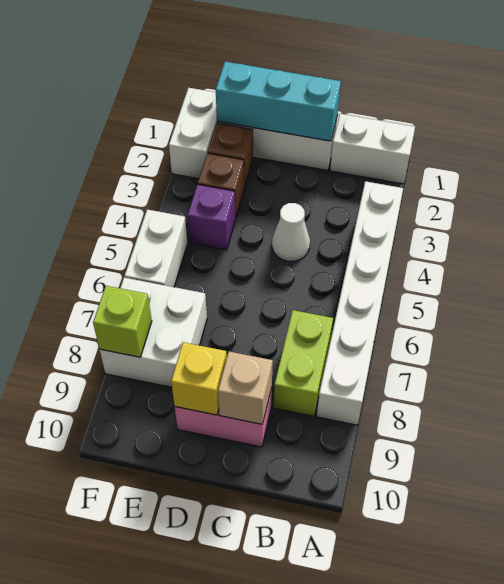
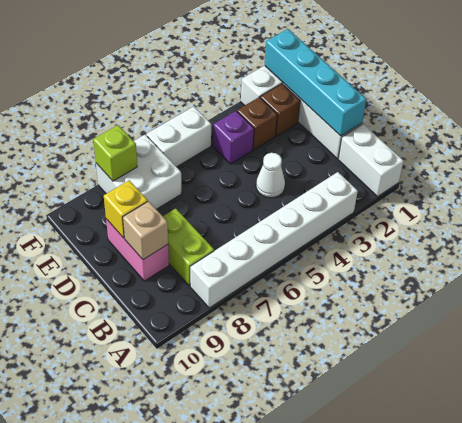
lime 1x2 brick [274,310,333,416] -> lime 1x2 brick turned to [163,208,214,286]
cyan 1x3 brick [216,62,341,141] -> cyan 1x4 brick [265,29,366,136]

